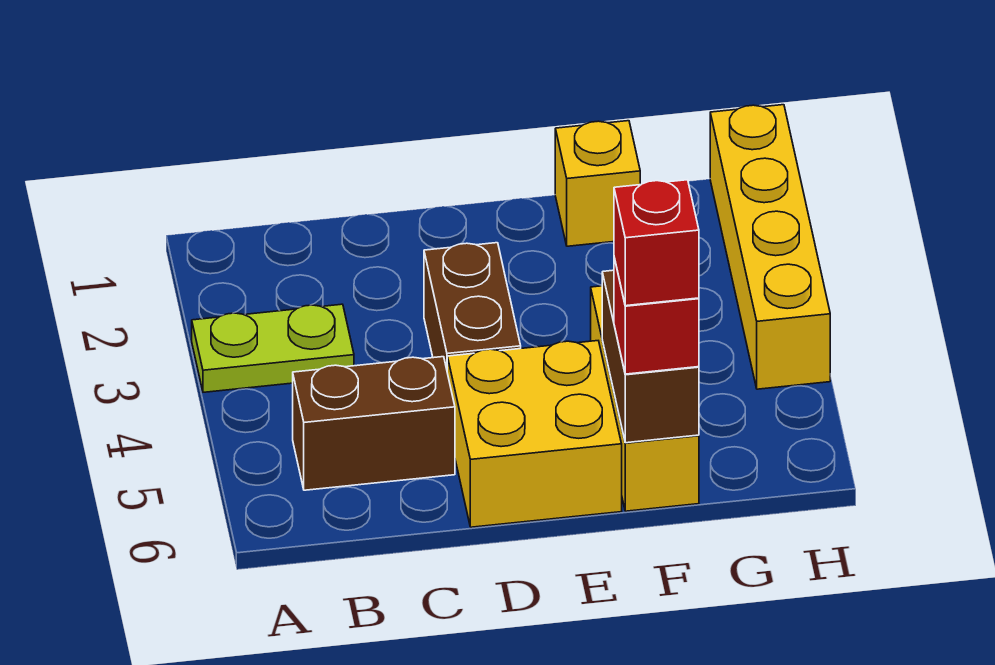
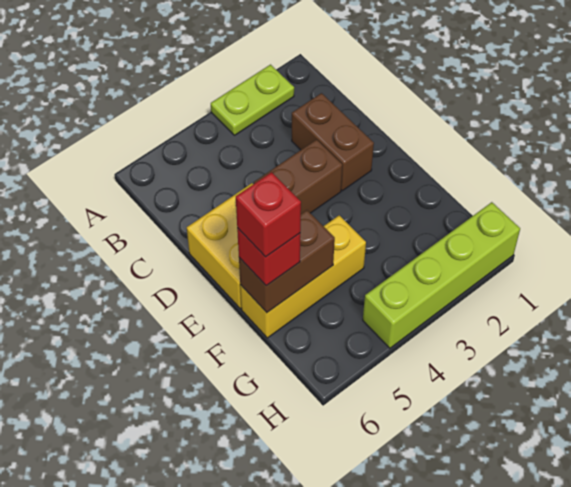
lime 1x2 plate [192,304,354,392] -> lime 1x2 plate turned to [211,65,294,135]
brown 1x2 brick [293,357,455,490] -> brown 1x2 brick moved to [292,93,374,191]
yellow 1x1 brick [555,121,640,246] -> none
yellow 1x4 brick [710,105,830,389] -> lime 1x4 brick [363,202,520,348]

